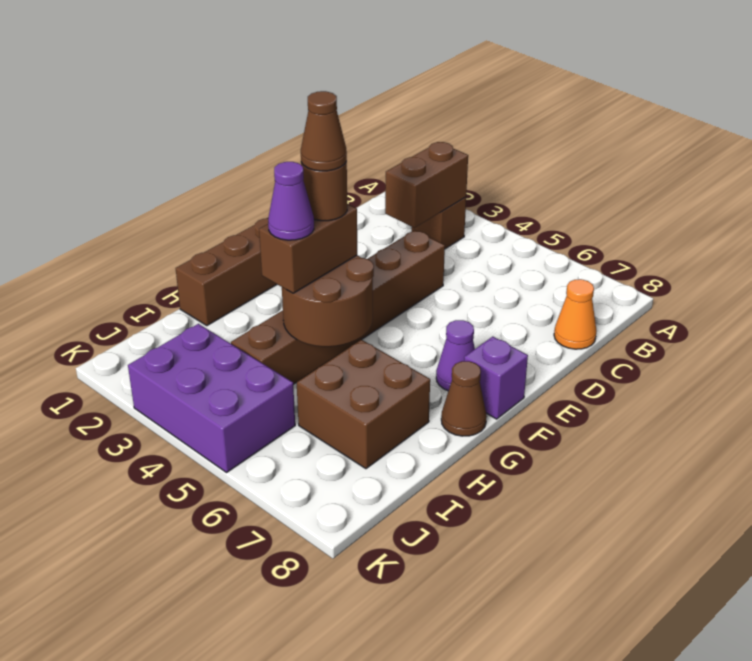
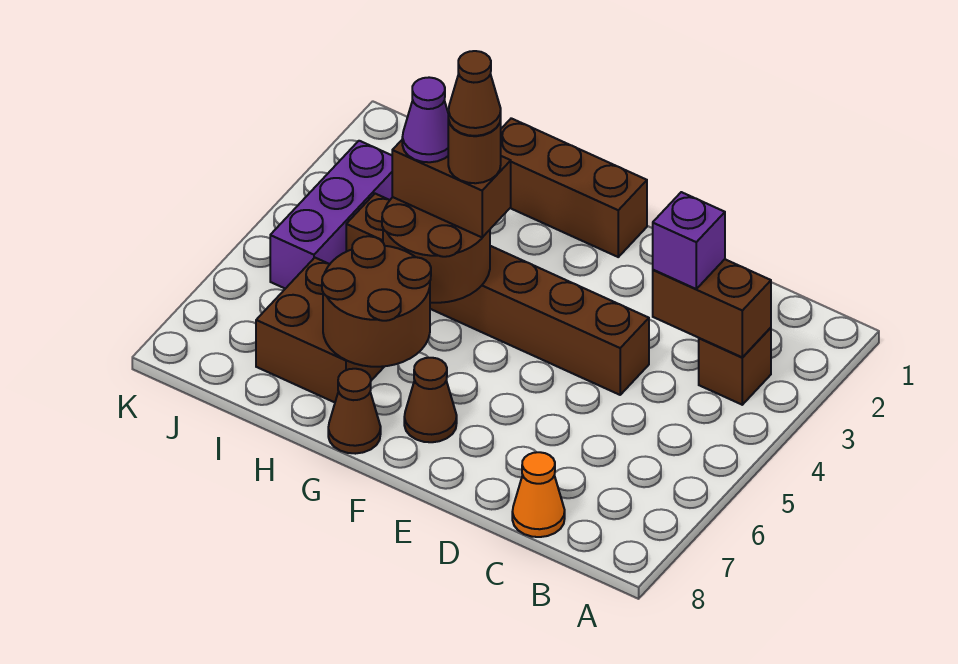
purple 1x1 cone [436,320,475,391] -> brown 1x1 cone [404,358,457,442]
purple 1x1 brick [464,337,528,419] -> purple 1x1 brick moved to [653,192,725,289]
none -> brown 2x2 round brick [322,236,431,367]
purple 2x3 brick [128,324,295,472] -> purple 1x3 brick [270,141,392,289]

